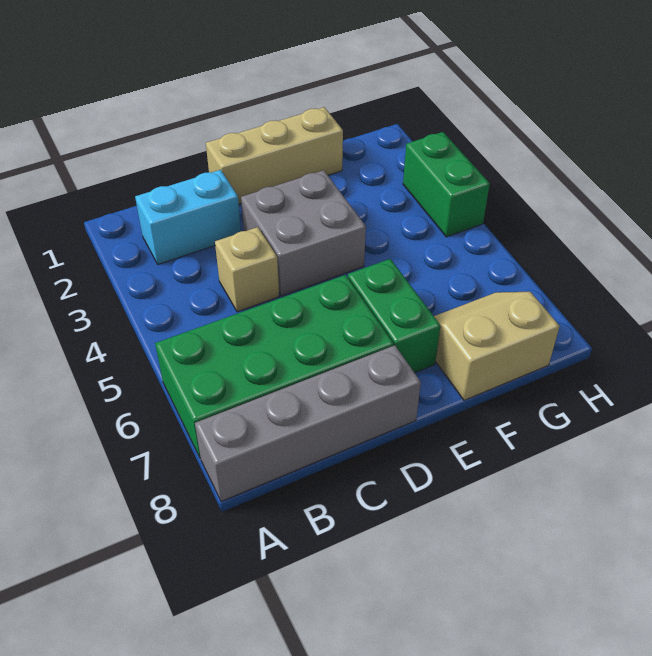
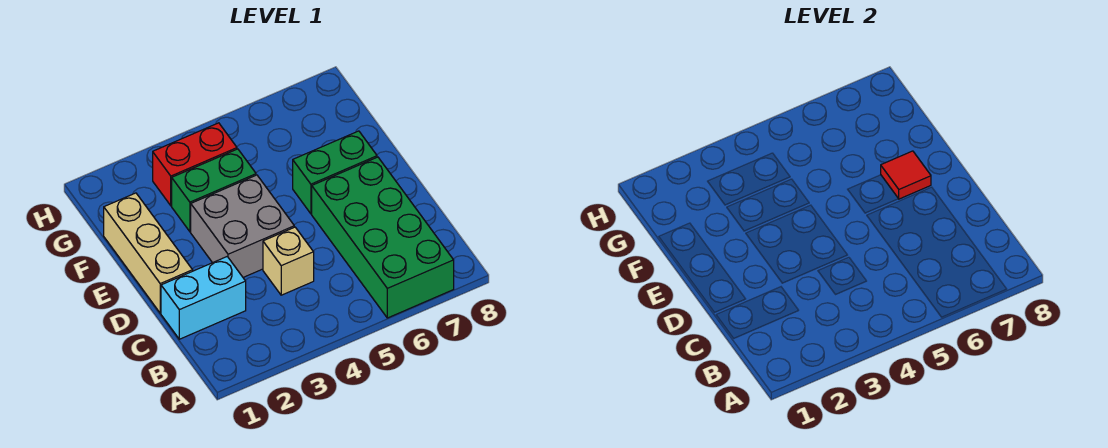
grey 1x4 brick [195,345,421,502] -> none
cyan 1x2 brick [135,170,241,264] -> cyan 1x2 brick turned to [161,257,246,339]
none -> red 1x1 tile [881,151,931,199]
tan 2x2 slope [434,292,560,400] -> none
none -> red 1x2 brick [153,123,237,206]
green 1x2 brick [403,132,490,237] -> green 1x2 brick moved to [172,149,256,232]

